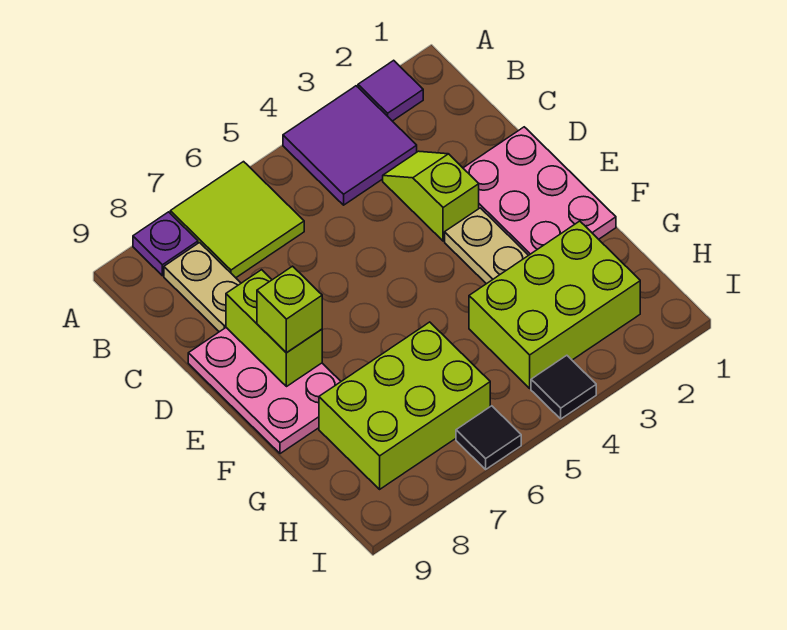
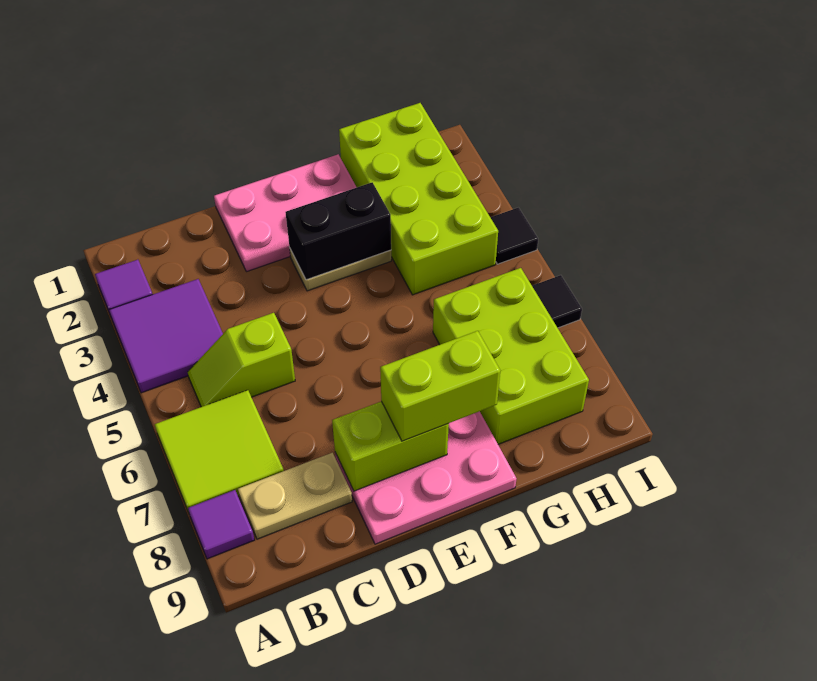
purple 1x1 plate [133,212,198,276] -> purple 1x1 tile [188,490,254,559]
lime 1x2 slope [383,151,479,241] -> lime 1x2 slope moved to [188,313,295,407]
none -> black 1x2 brick [286,182,391,280]
lime 1x1 brick [257,266,322,353] -> lime 1x2 brick [380,331,500,441]
lime 2x3 brick [469,221,640,388] -> lime 2x4 brick [339,103,498,295]

